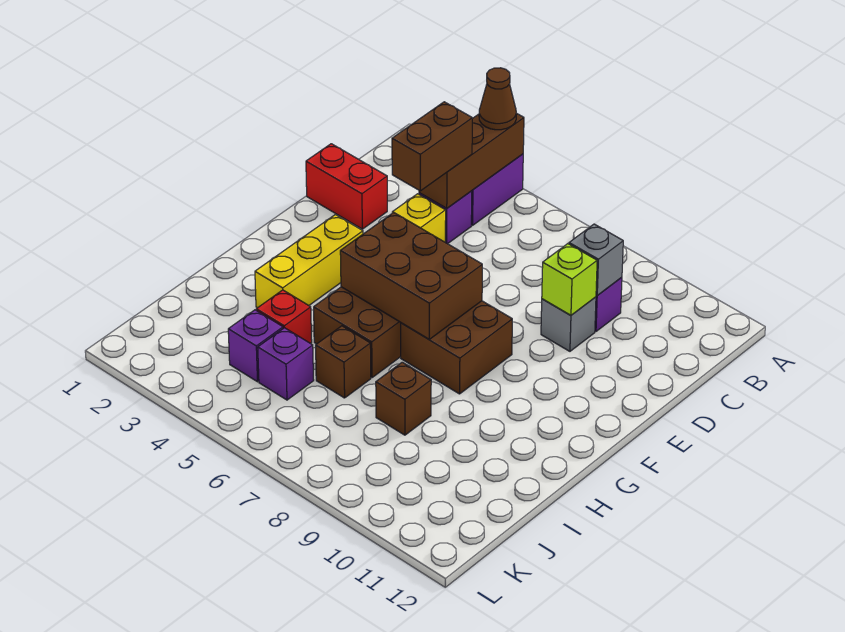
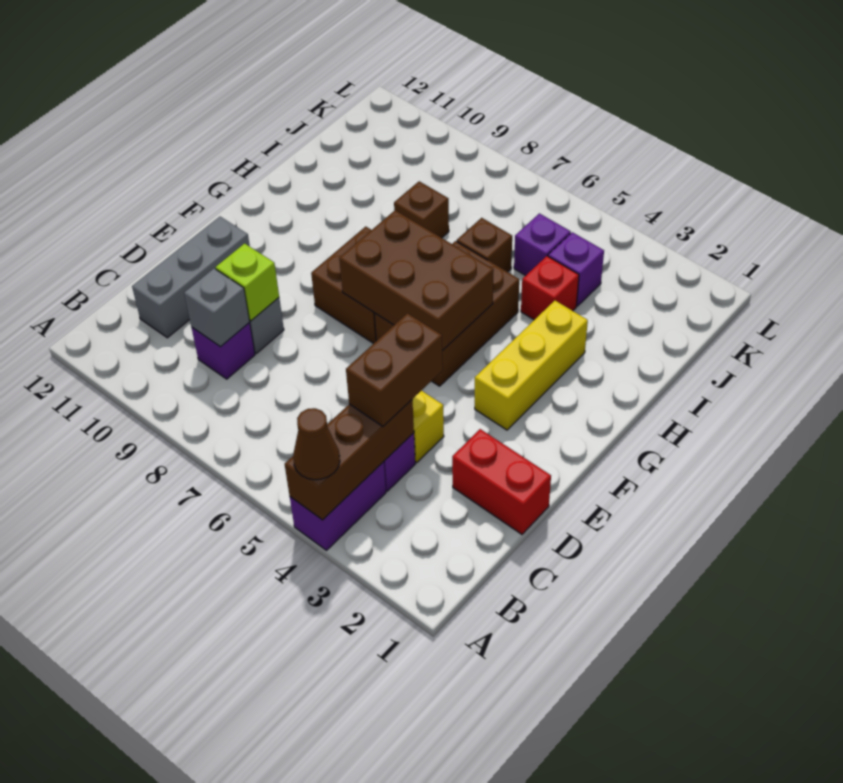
none -> grey 1x3 brick [132,217,250,338]

